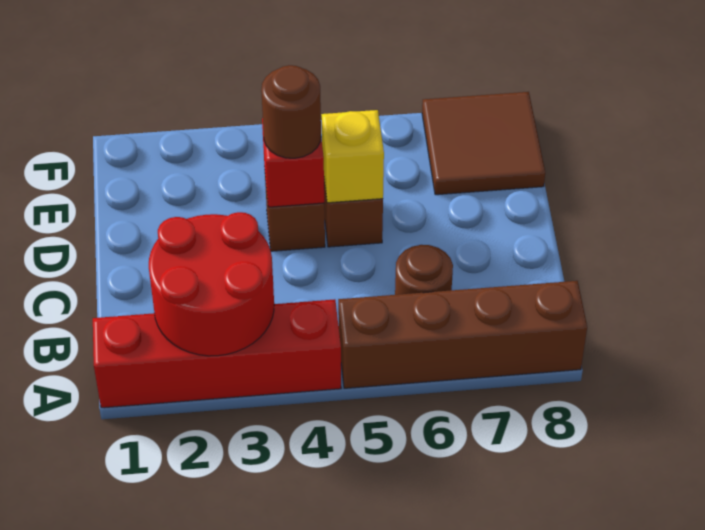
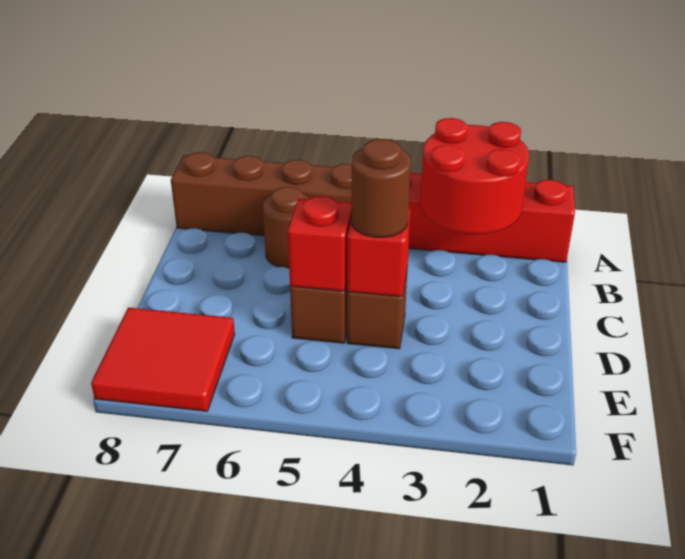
yellow 1x1 brick [321,110,384,203] -> red 1x1 brick [288,196,352,291]
brown 2x2 tile [422,92,545,195] -> red 2x2 tile [91,308,235,411]

